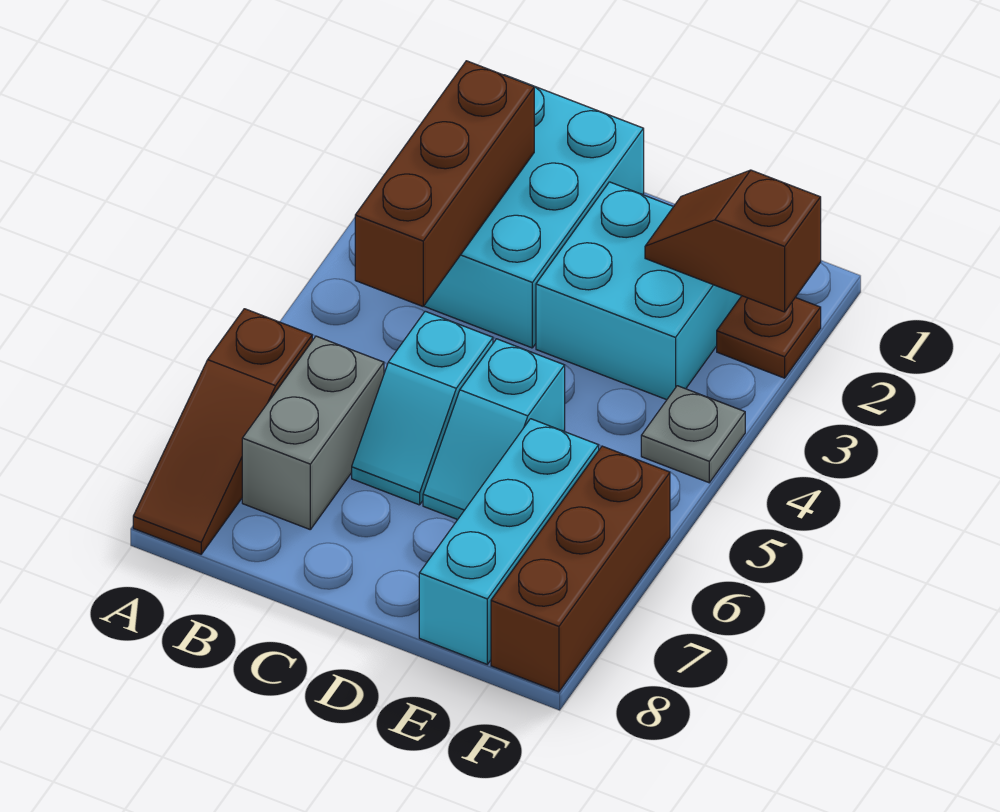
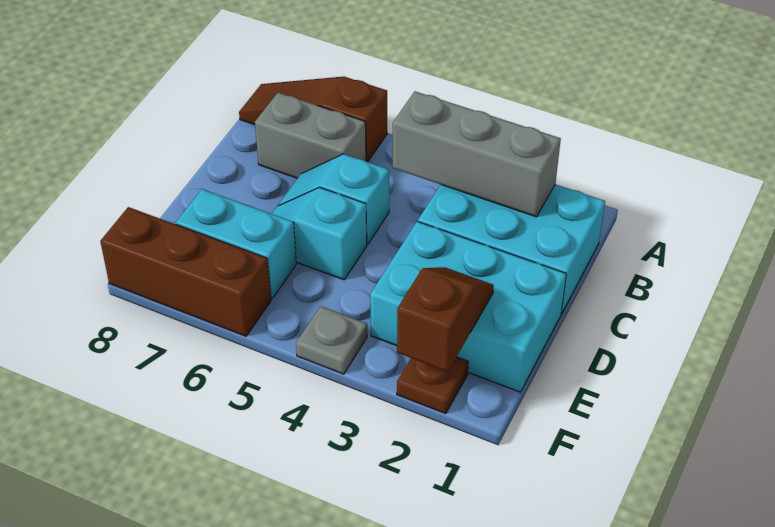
brown 1x3 brick [355,61,534,306] -> grey 1x3 brick [393,91,561,217]
cyan 2x2 brick [536,182,741,400] -> cyan 2x3 brick [370,221,566,392]
cyan 1x3 brick [419,419,599,664] -> cyan 1x2 brick [176,189,296,299]

